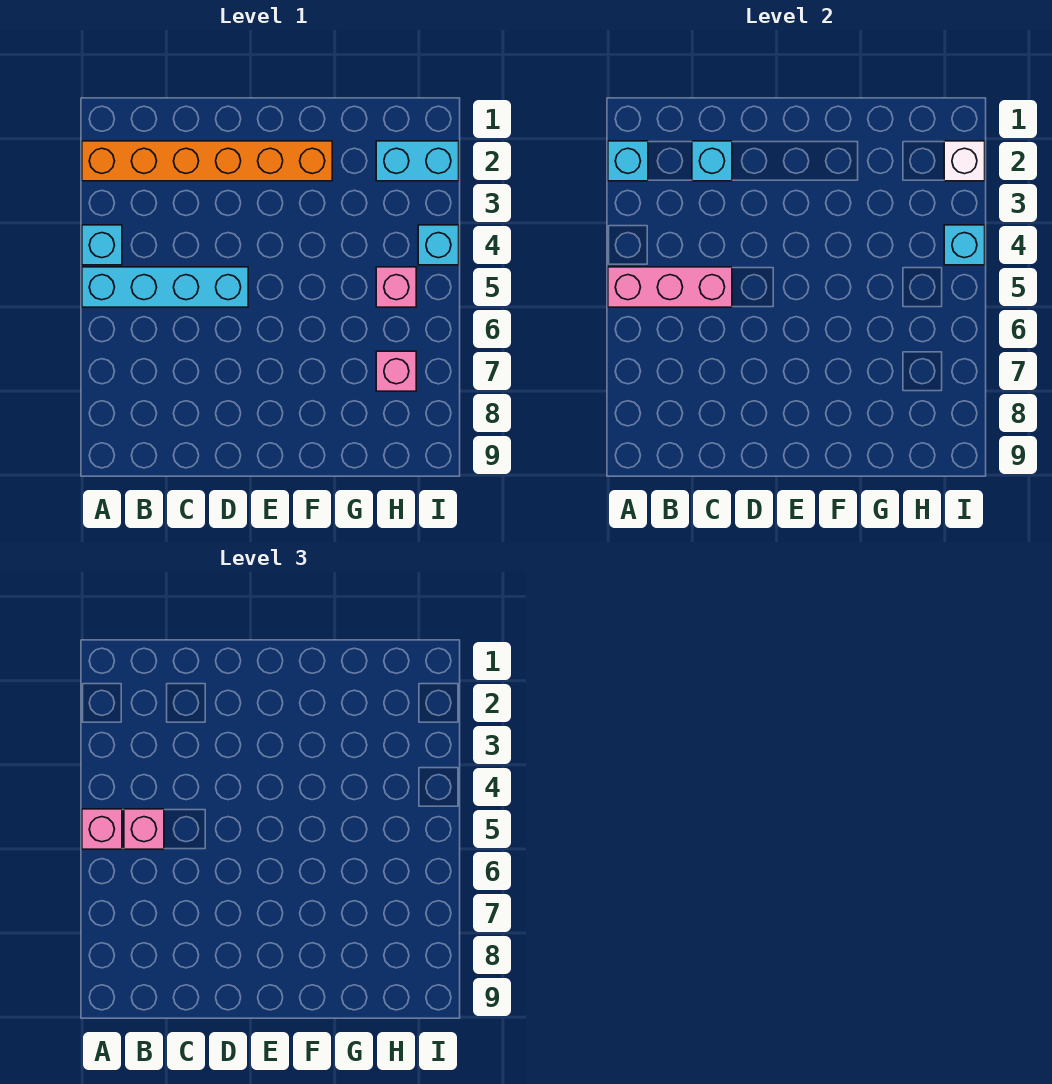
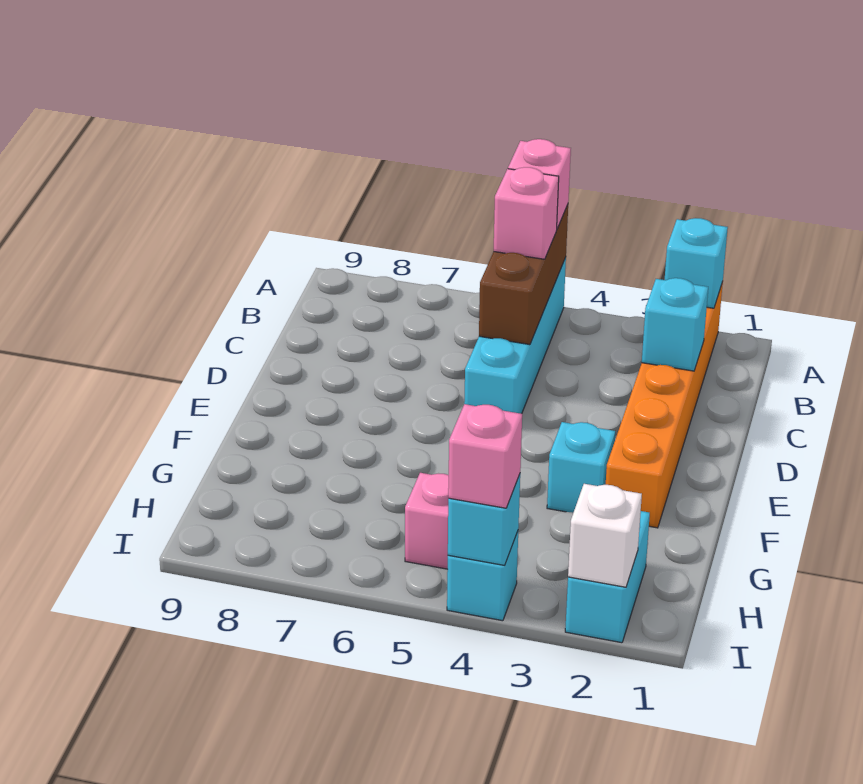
cyan 1x1 brick [82,225,122,265] -> cyan 1x1 brick moved to [547,422,615,513]
pink 1x3 brick [608,267,732,307] -> brown 1x3 brick [479,205,568,345]
pink 1x1 brick [376,351,416,391] -> pink 1x1 brick moved to [448,404,522,508]

